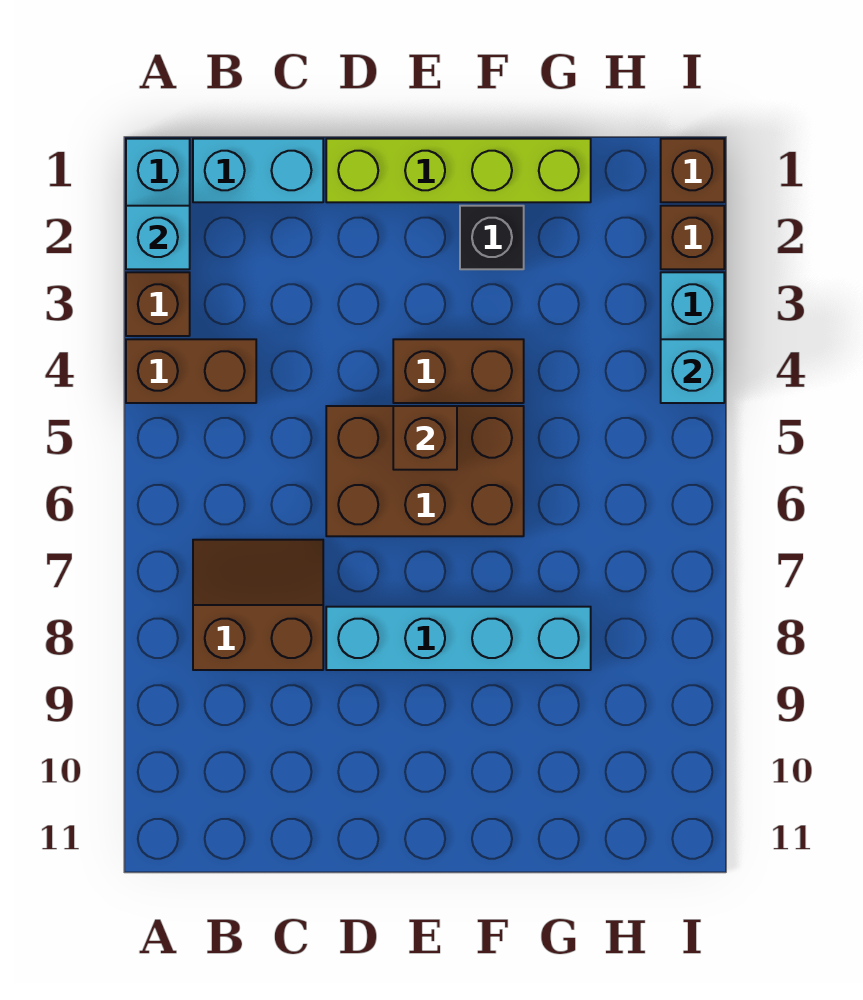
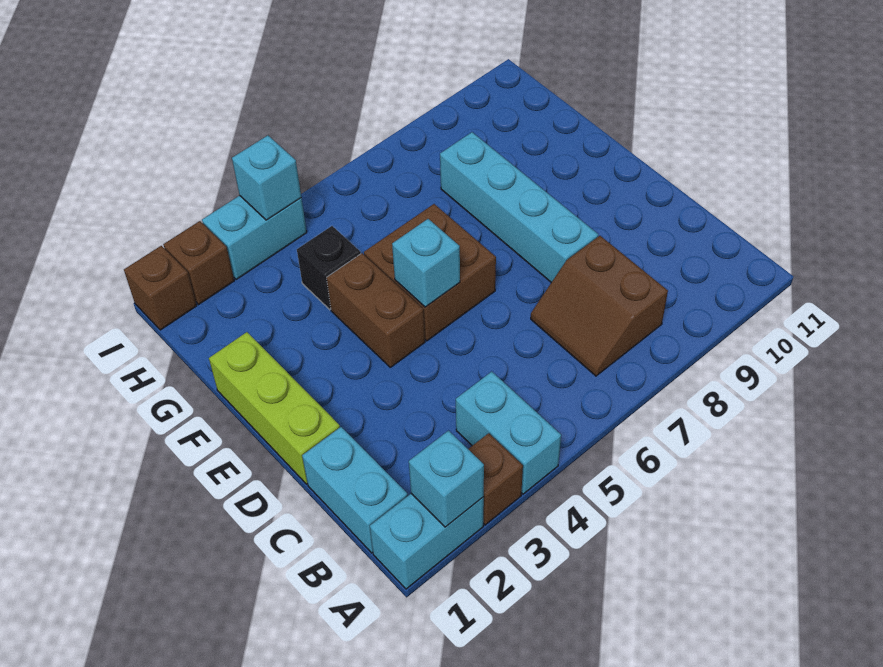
brown 1x2 brick [126,339,256,403] -> cyan 1x2 brick [456,372,561,494]
lime 1x4 brick [326,139,591,202] -> lime 1x3 brick [209,332,340,484]
brown 2x3 brick [326,406,524,536] -> brown 2x2 brick [364,204,496,341]
brown 1x1 brick [393,406,457,470] -> cyan 1x1 brick [392,219,460,307]
black 1x1 brick [460,206,524,269] -> black 1x1 brick moved to [297,226,361,310]

